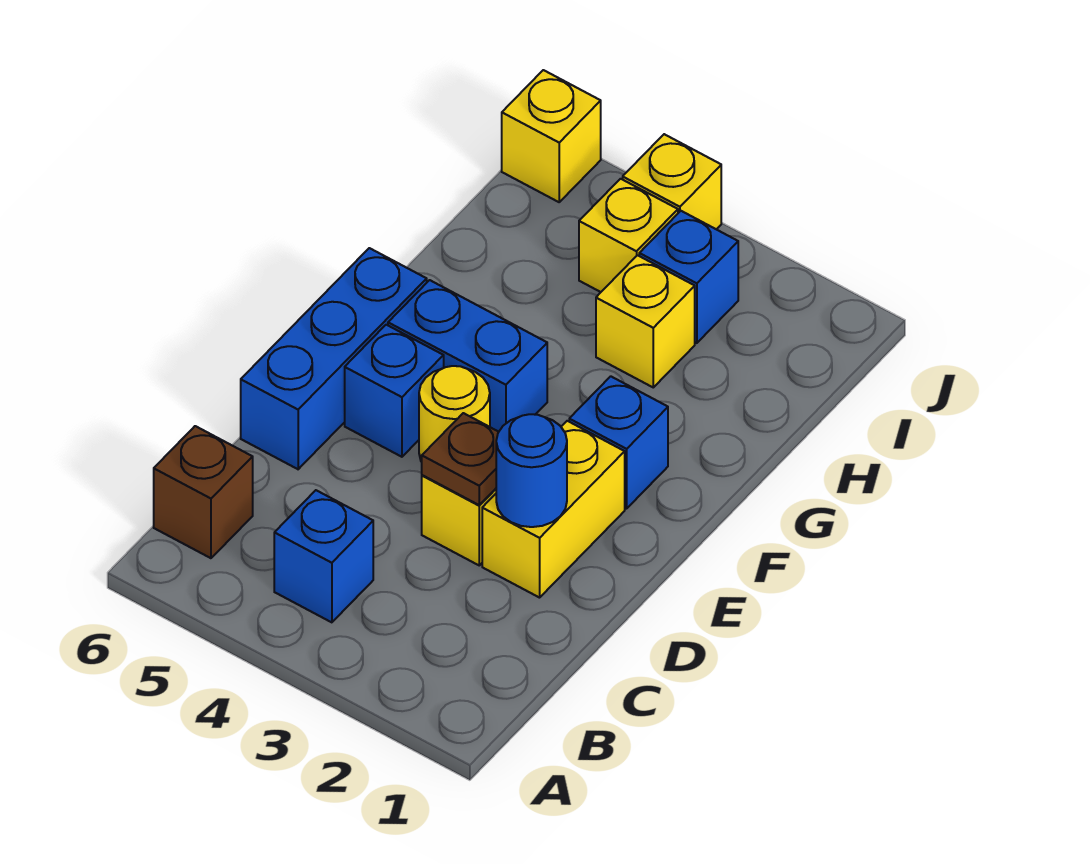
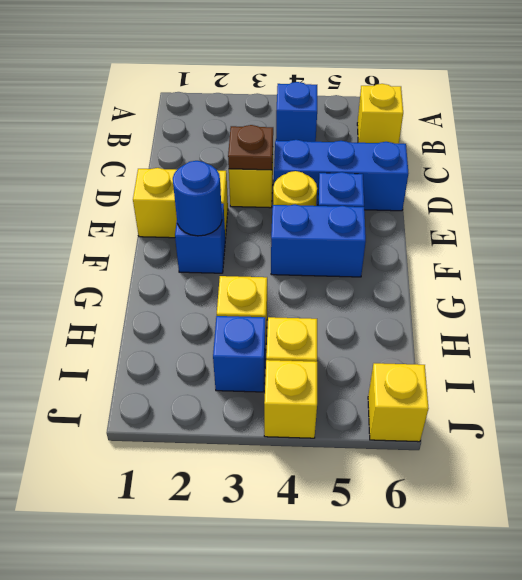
brown 1x1 brick [154,426,253,558] -> yellow 1x1 brick [357,84,403,144]
yellow 1x2 brick [482,421,625,598] -> yellow 1x2 brick turned to [133,168,228,238]
blue 1x1 round brick [496,414,567,527] -> blue 1x1 round brick moved to [173,161,222,236]
blue 1x3 brick [241,248,427,469] -> blue 1x3 brick turned to [274,140,408,211]

